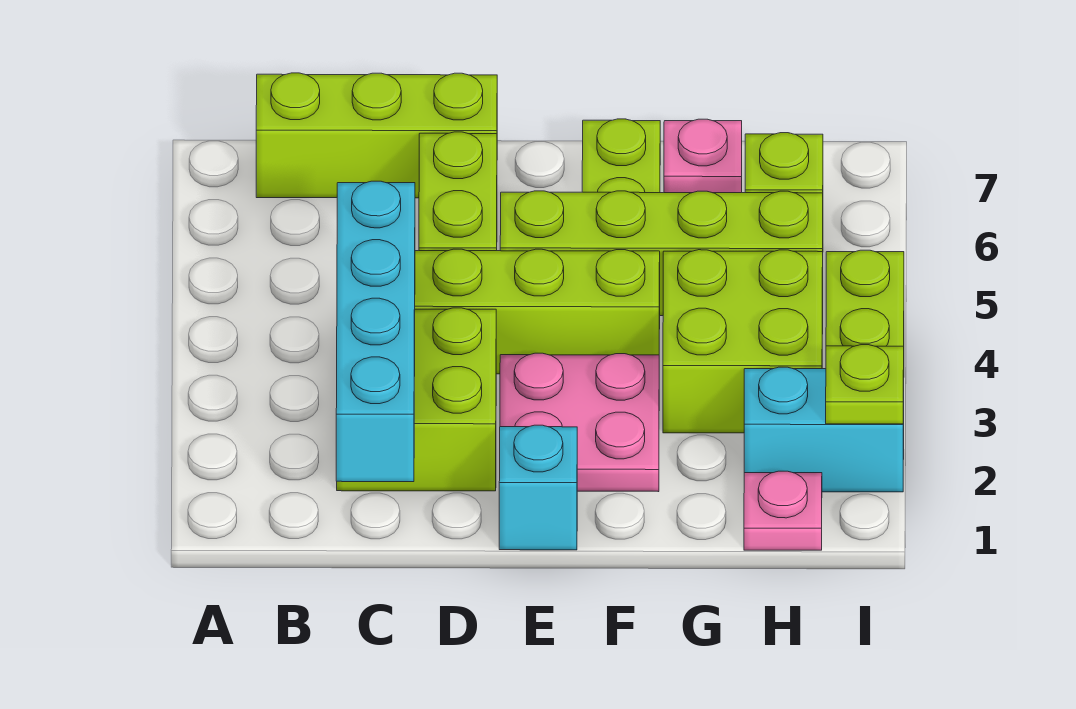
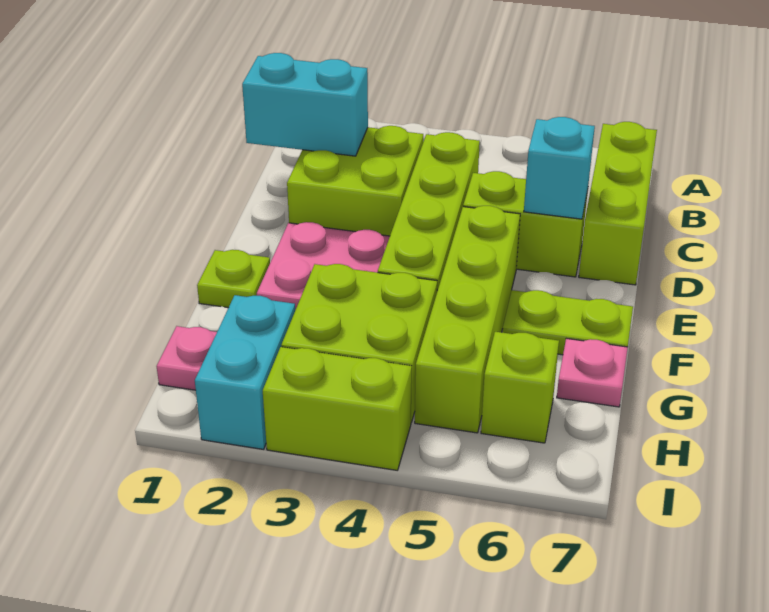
cyan 1x4 brick [336,181,415,482] -> cyan 1x2 brick [242,53,368,156]
cyan 1x1 brick [499,425,577,550] -> cyan 1x1 brick moved to [524,117,595,219]
lime 1x1 plate [826,345,904,424] -> lime 1x1 plate moved to [197,250,270,308]

